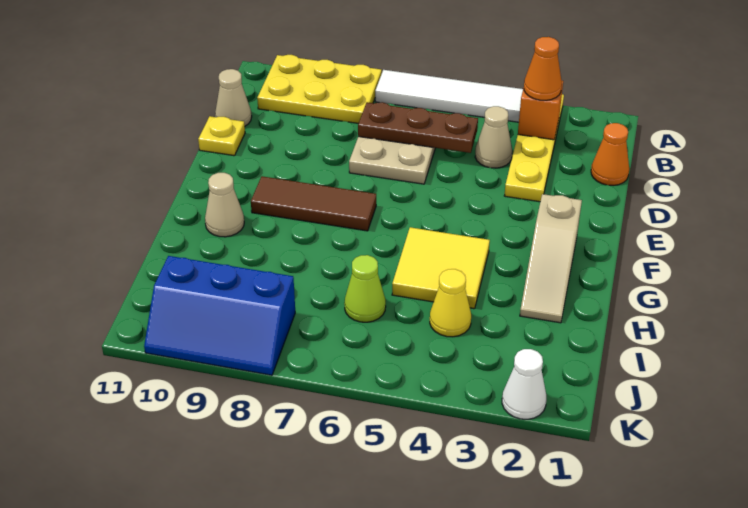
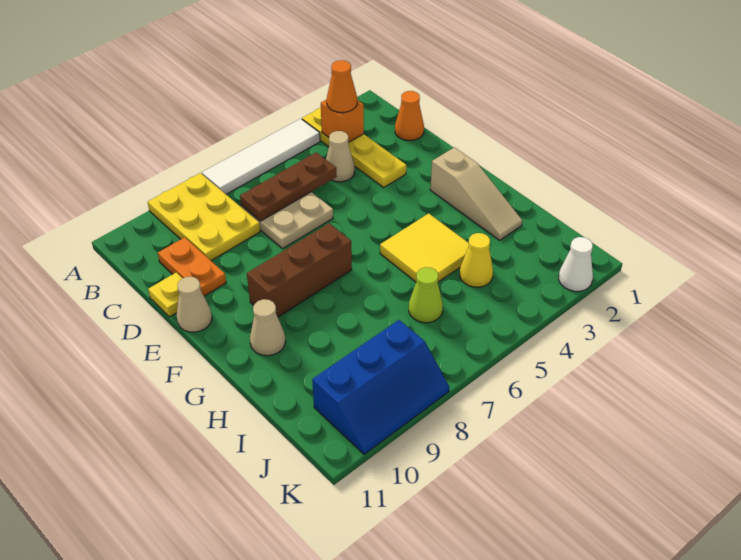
yellow 2x3 plate [257,55,382,123] -> yellow 2x3 plate turned to [148,173,260,261]
none -> orange 1x2 plate [158,237,226,296]
tan 1x1 cone [215,69,252,126] -> tan 1x1 cone moved to [176,277,212,332]
brown 1x3 tile [251,176,376,231] -> brown 1x3 brick [247,223,352,317]

